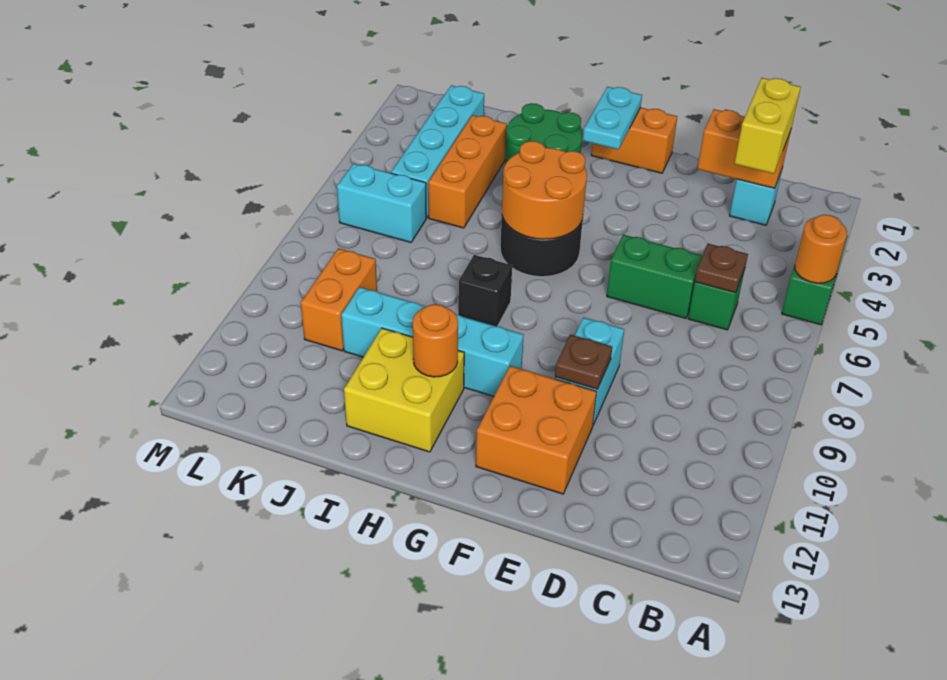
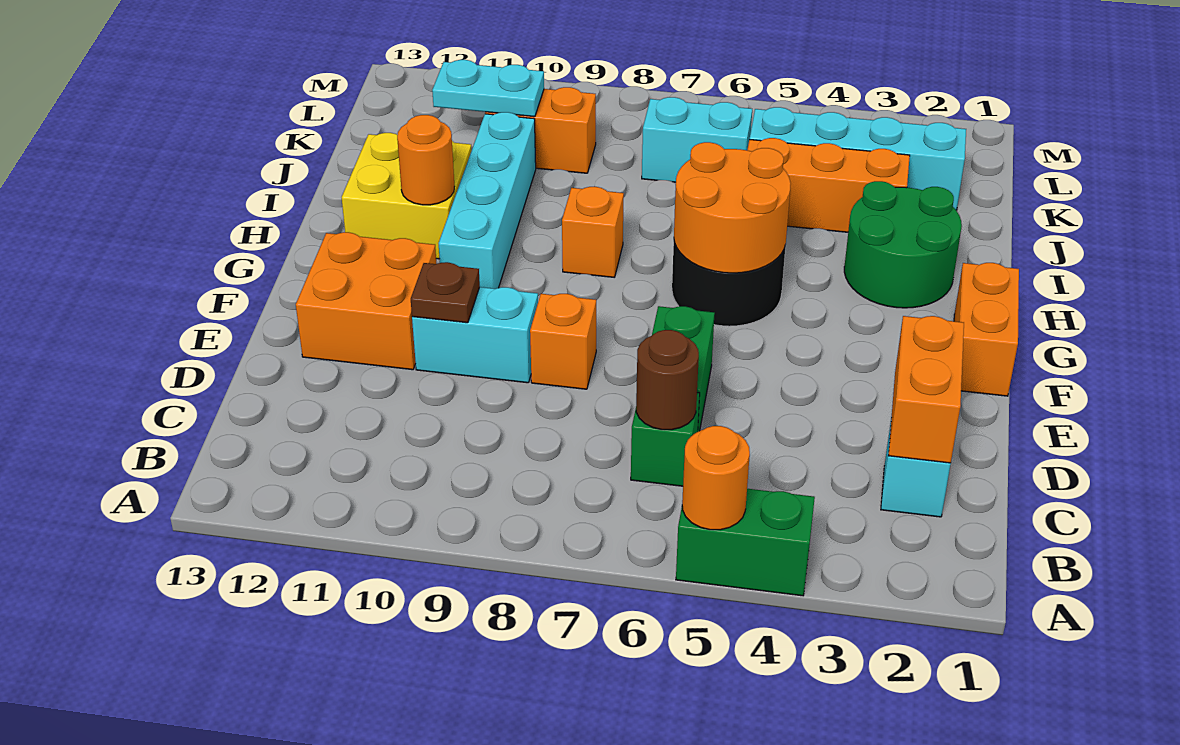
yellow 1x2 brick [734,78,801,174] -> none
brown 1x1 plate [695,244,748,293] -> brown 1x1 round brick [636,330,699,430]
none -> orange 1x1 brick [530,294,596,389]
cyan 1x2 plate [583,87,642,150] -> cyan 1x2 plate moved to [432,60,544,117]
black 1x1 brick [458,255,512,327] -> orange 1x1 brick [562,187,624,277]
cyan 1x2 brick [337,163,426,242] -> cyan 1x2 brick turned to [642,97,752,182]

